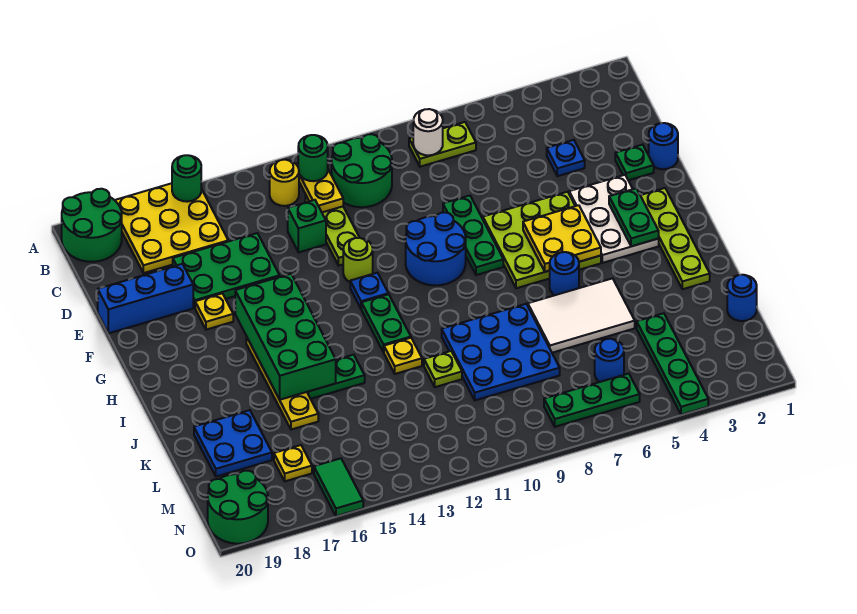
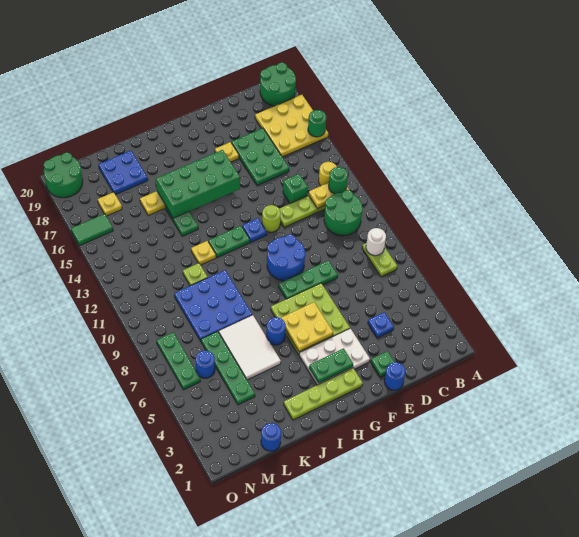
blue 1x3 brick [98,264,193,333] -> none
green 1x4 plate [637,313,708,415] -> green 1x4 plate turned to [201,331,255,405]

